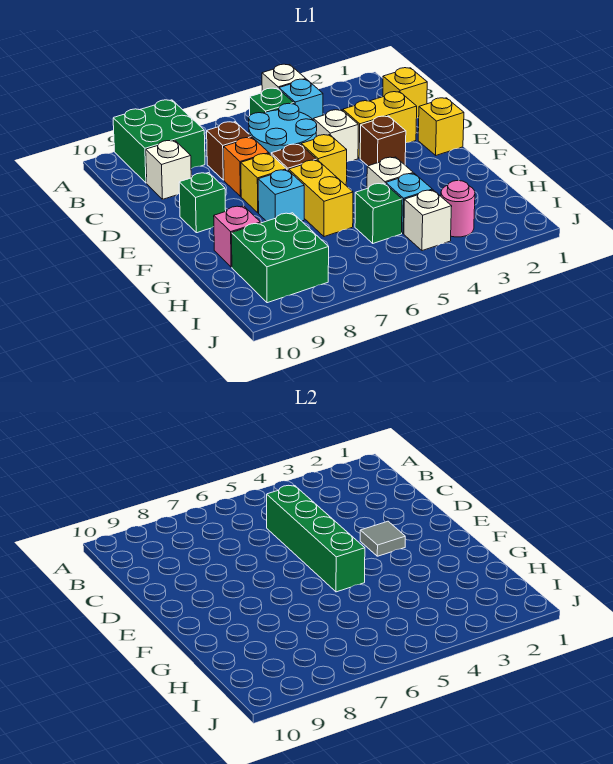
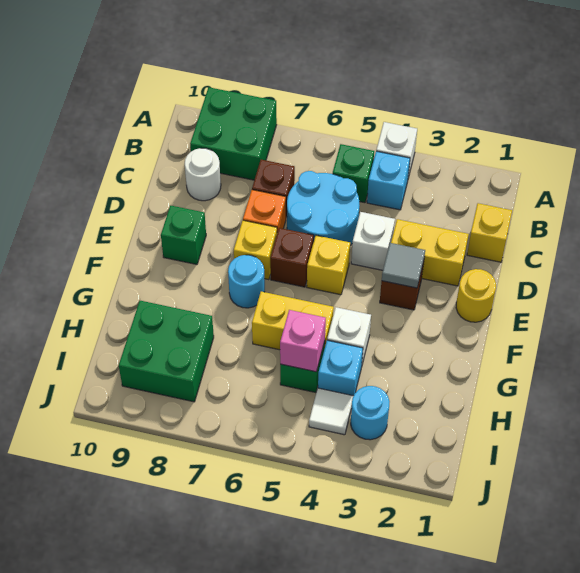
green 1x4 brick [267,485,365,592] -> none
white 1x1 brick [146,140,191,199] -> white 1x1 round brick [185,148,221,201]
yellow 1x1 brick [418,98,464,155] -> yellow 1x1 round brick [456,269,496,322]
yellow 1x2 brick [289,160,353,237] -> yellow 1x2 brick turned to [252,292,334,350]
cyan 1x1 brick [258,170,304,221] -> cyan 1x1 round brick [228,255,265,308]
pink 1x1 brick [214,206,261,267] -> pink 1x1 brick moved to [280,310,326,372]
pink 1x1 round brick [441,181,475,237] -> cyan 1x1 round brick [351,386,390,440]
white 1x1 brick [404,190,452,251] -> white 1x1 tile [309,388,353,435]

